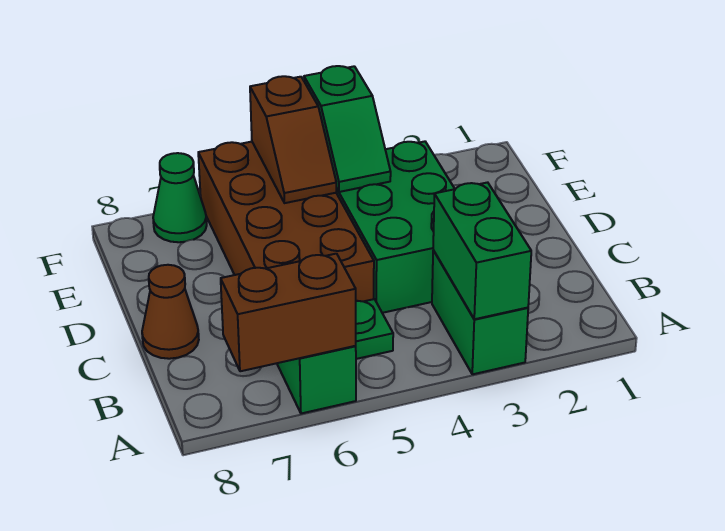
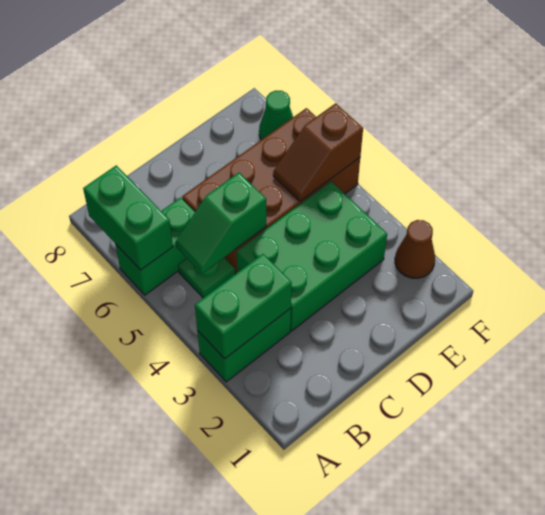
brown 1x2 brick [221,254,356,371] -> green 1x2 brick [83,165,173,270]
brown 1x1 cone [142,265,199,359] -> brown 1x1 cone moved to [395,220,435,278]
green 1x2 slope [304,66,391,192] -> green 1x2 slope moved to [175,173,266,273]

